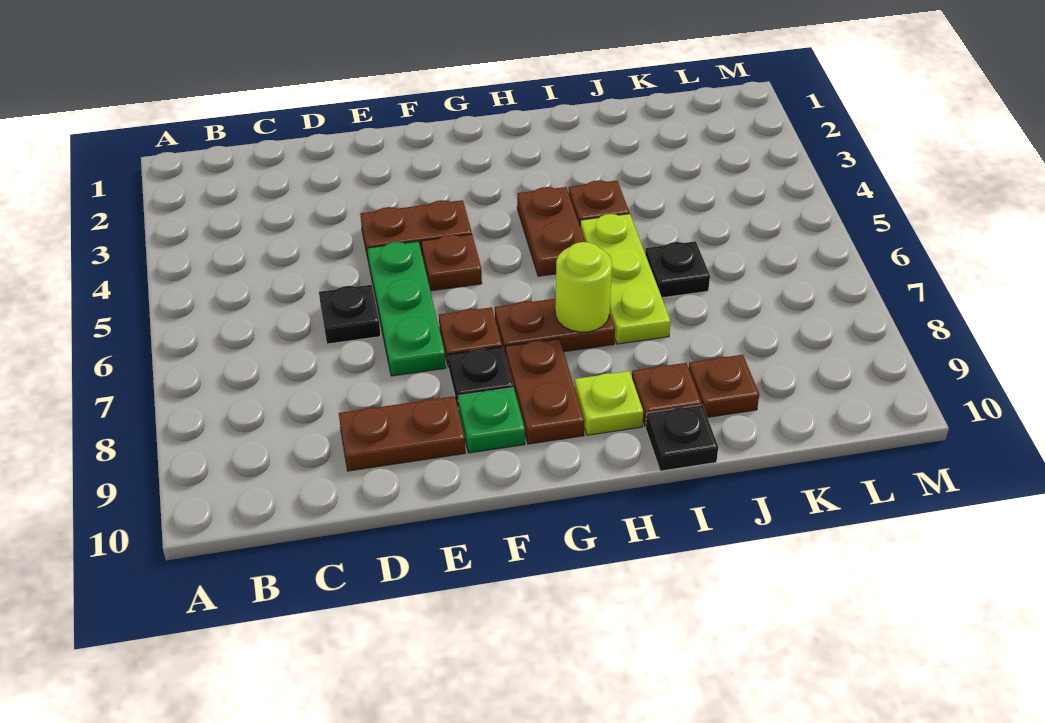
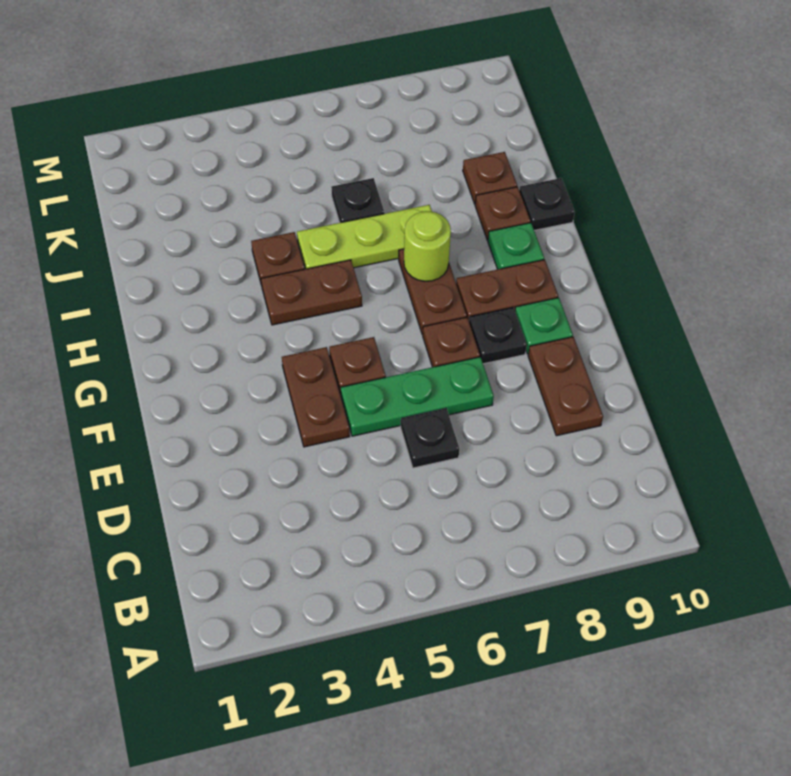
lime 1x1 plate [575,371,643,435] -> green 1x1 plate [488,223,544,269]

